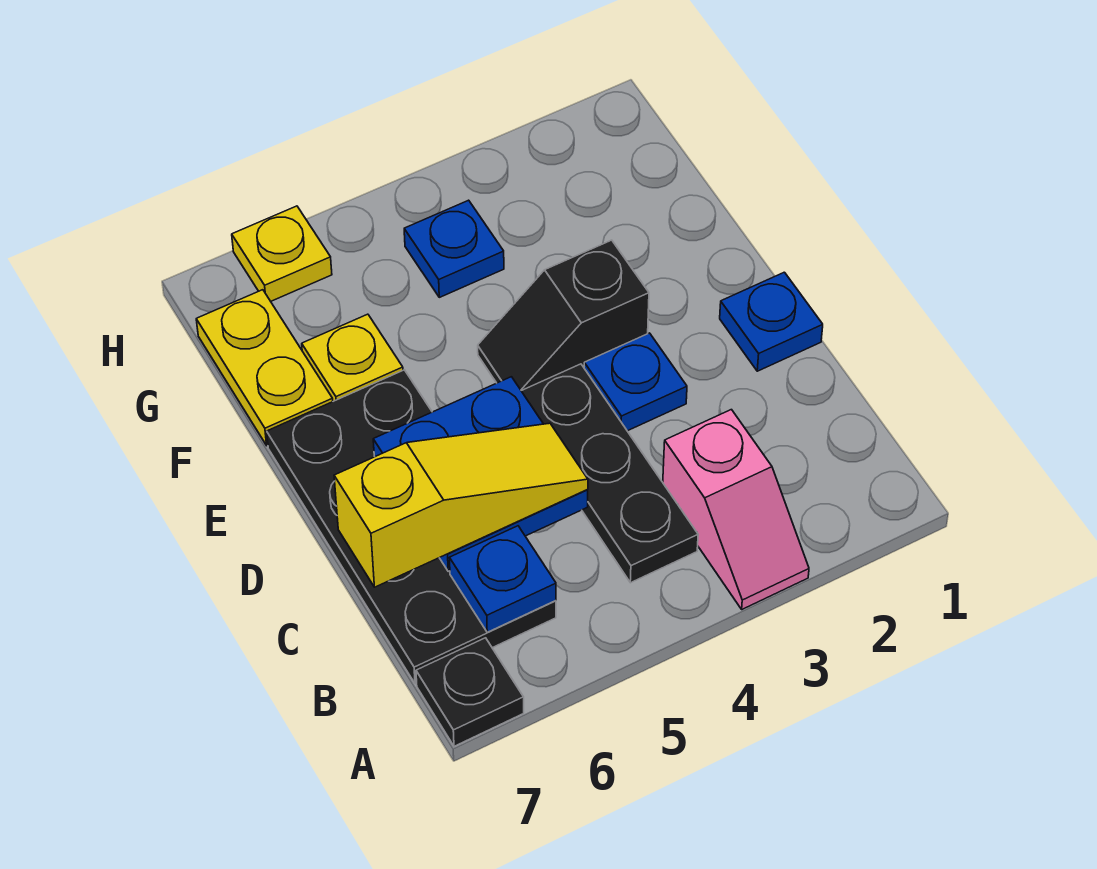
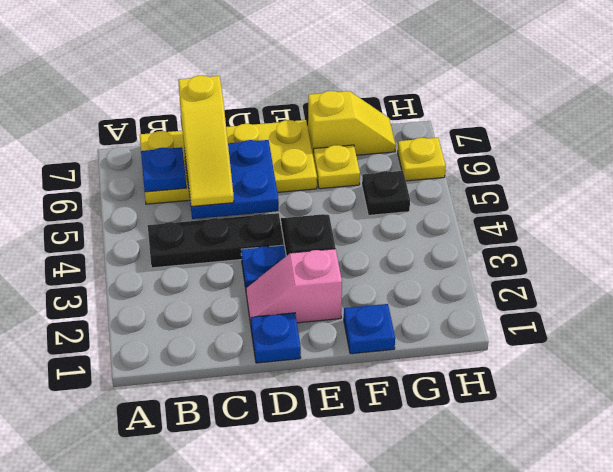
pink 1x2 slope [663,410,809,609] -> pink 1x2 slope moved to [246,249,342,324]
black 1x1 plate [416,638,524,746] -> black 1x1 plate moved to [362,171,410,215]
black 2x4 plate [267,370,556,684] -> yellow 2x4 plate [140,120,317,204]
yellow 1x2 plate [196,290,333,446] -> yellow 1x2 slope [308,91,396,158]
blue 1x1 plate [404,200,504,297] -> blue 1x1 plate moved to [344,304,395,354]

